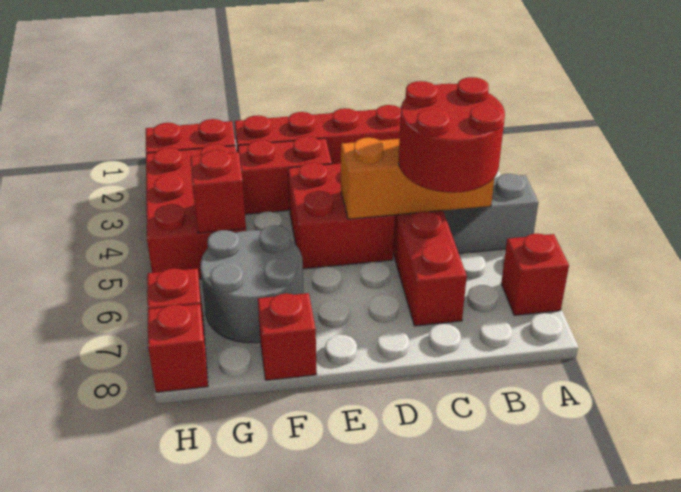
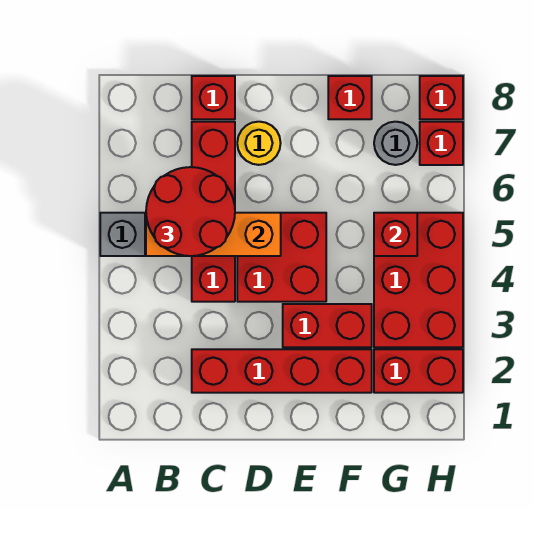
red 1x1 brick [501,233,569,316] -> red 1x1 brick moved to [192,76,235,119]
none -> yellow 1x1 round brick [237,122,281,165]
grey 2x2 round brick [200,225,304,343] -> grey 1x1 round brick [374,122,417,165]

